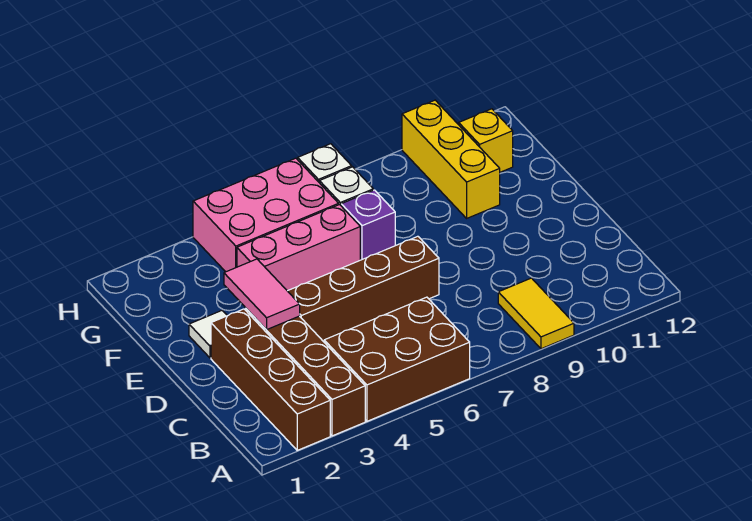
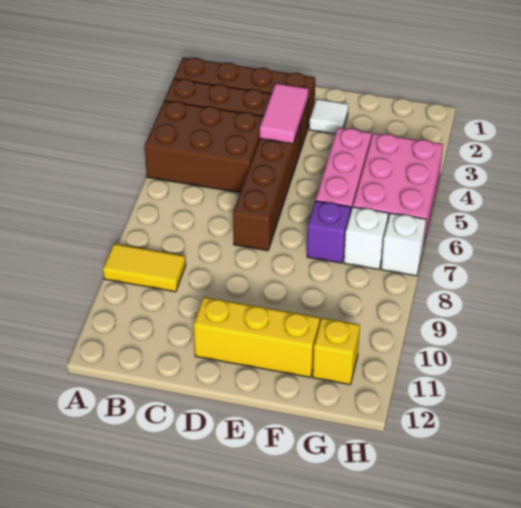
brown 2x3 brick [324,297,470,421] -> brown 2x3 brick turned to [145,101,264,193]
pink 1x2 tile [224,259,300,330] -> pink 1x2 tile turned to [260,83,308,144]
yellow 1x3 brick [402,100,500,218] -> yellow 1x3 brick moved to [194,297,320,377]

